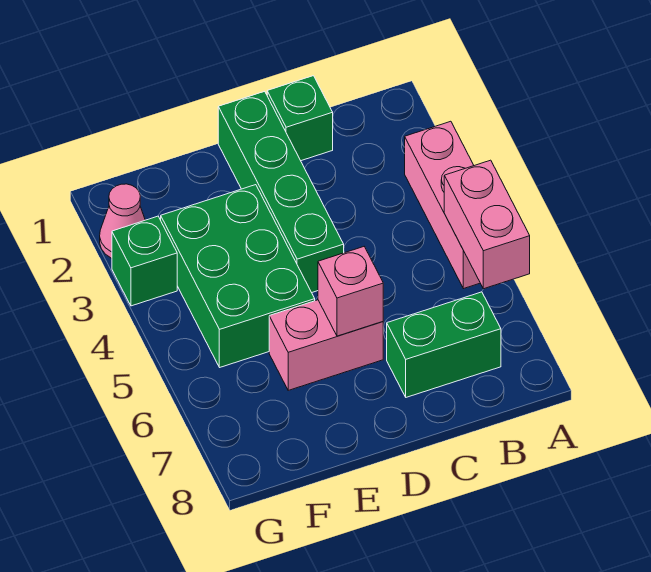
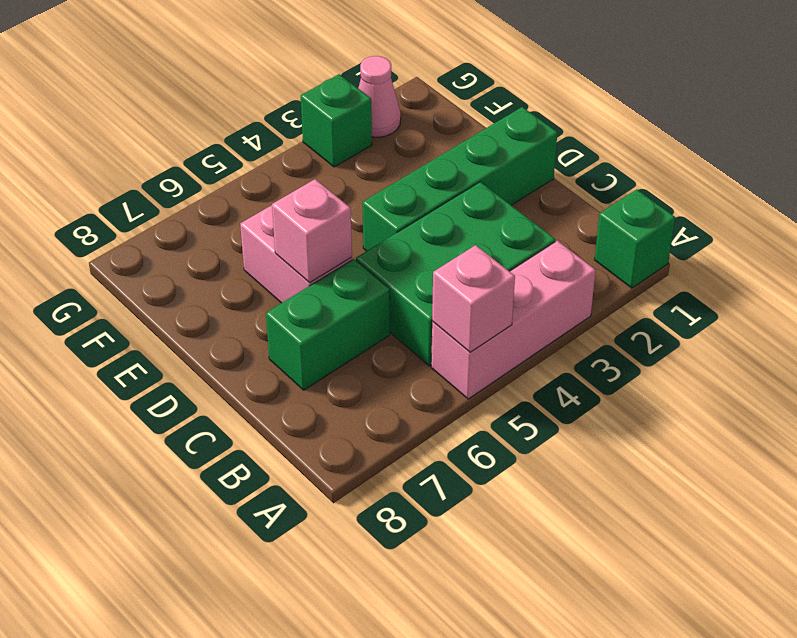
pink 1x2 brick [444,160,530,289] -> pink 1x1 brick [432,245,515,352]
green 1x2 brick [387,292,501,397] -> green 1x2 brick turned to [266,259,390,390]
green 1x1 brick [267,76,333,161] -> green 1x1 brick moved to [594,189,675,288]
green 2x3 brick [161,185,315,367] -> green 2x3 brick moved to [356,182,555,366]

